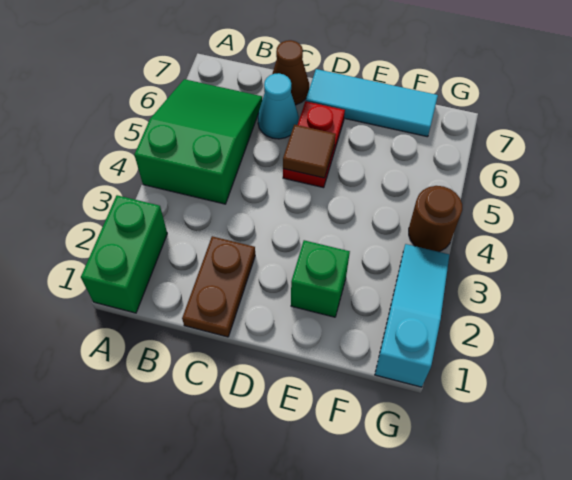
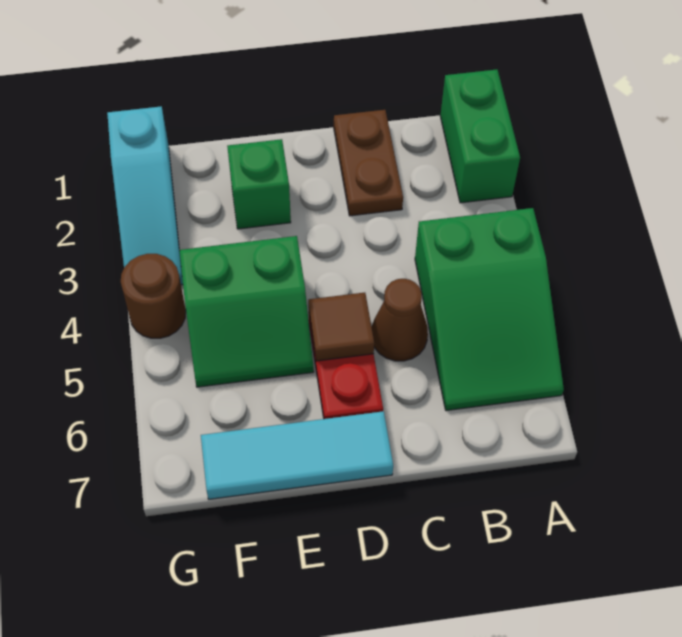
cyan 1x1 cone [258,73,299,139] -> none
brown 1x1 cone [272,40,309,105] -> brown 1x1 cone moved to [372,279,428,361]
none -> green 2x2 slope [179,236,314,387]

